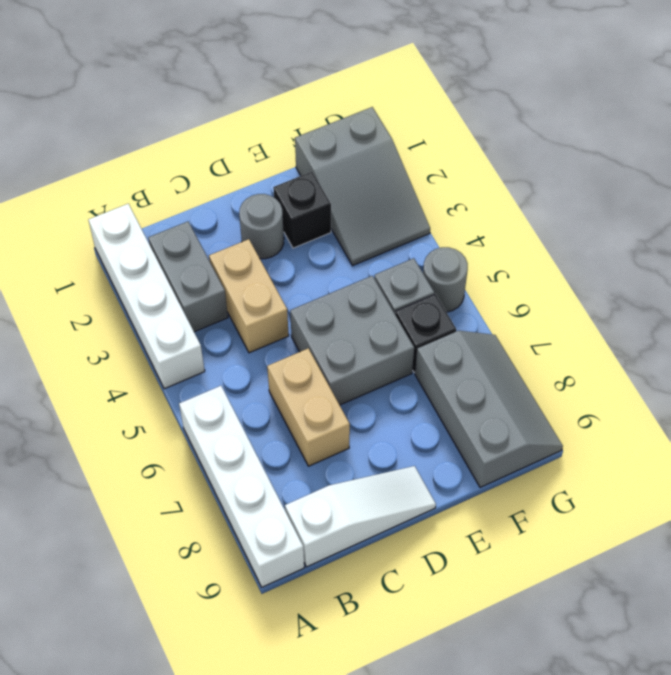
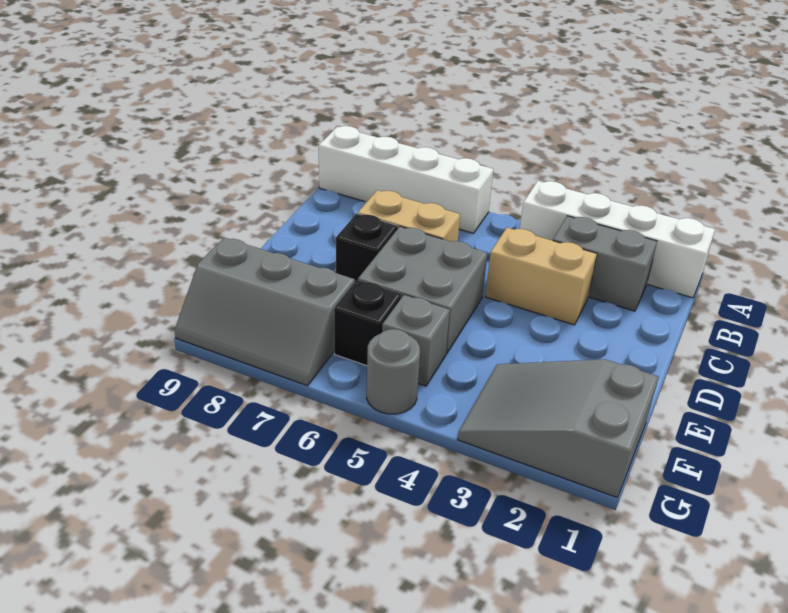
white 1x3 slope [285,466,436,567] -> none
grey 1x1 round brick [239,194,284,259] -> none
black 1x1 brick [273,172,331,248] -> black 1x1 brick moved to [336,214,398,282]

